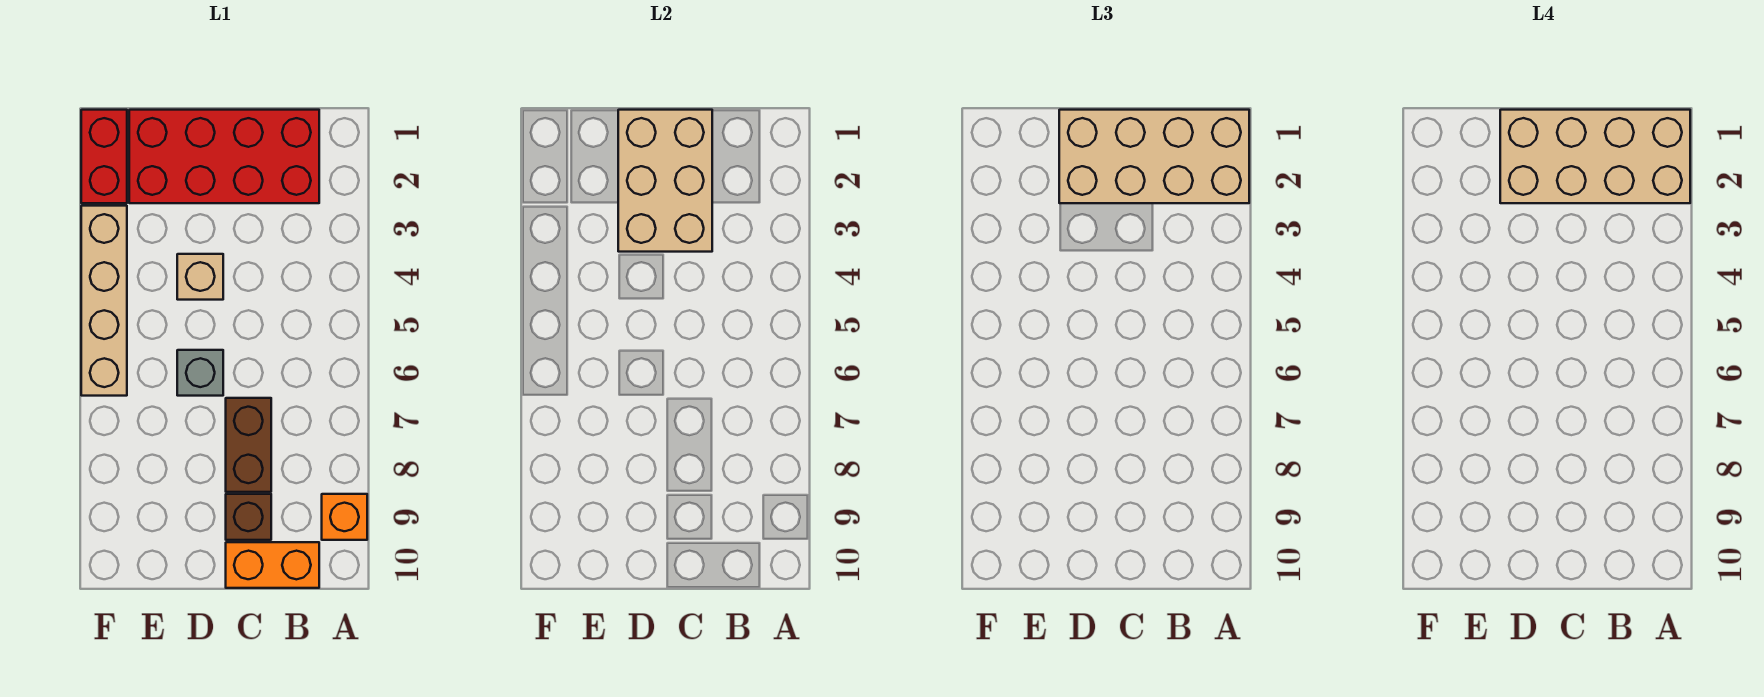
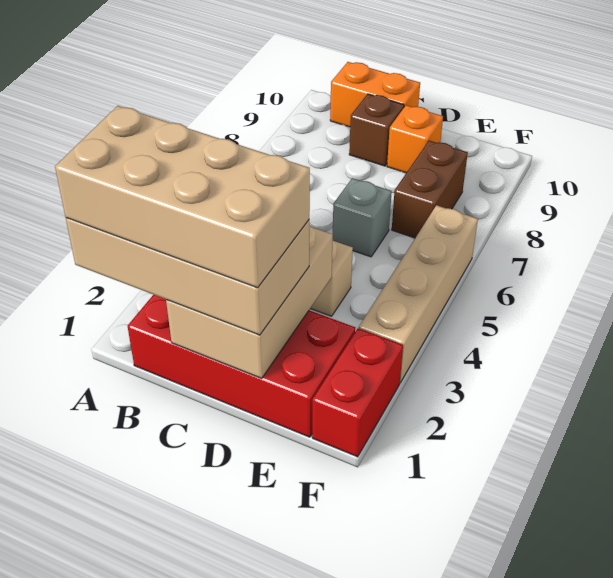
orange 1x1 brick [322,494,367,540] -> orange 1x1 brick moved to [387,105,443,173]
brown 1x2 brick [226,398,271,492] -> brown 1x2 brick moved to [392,141,468,238]

